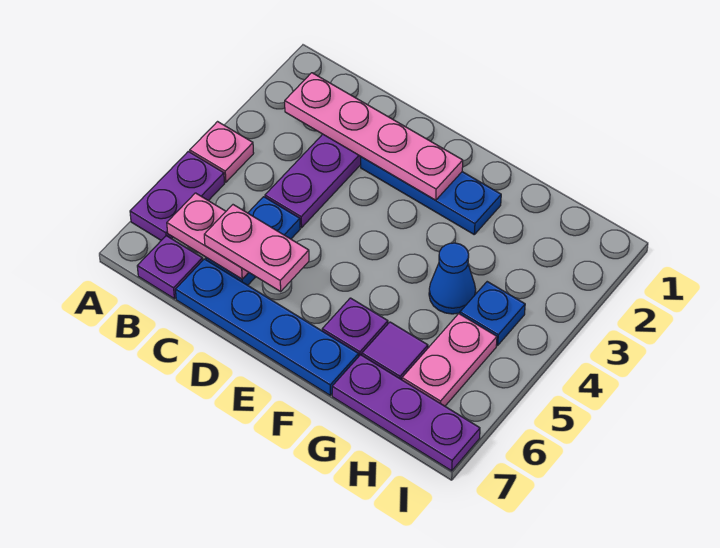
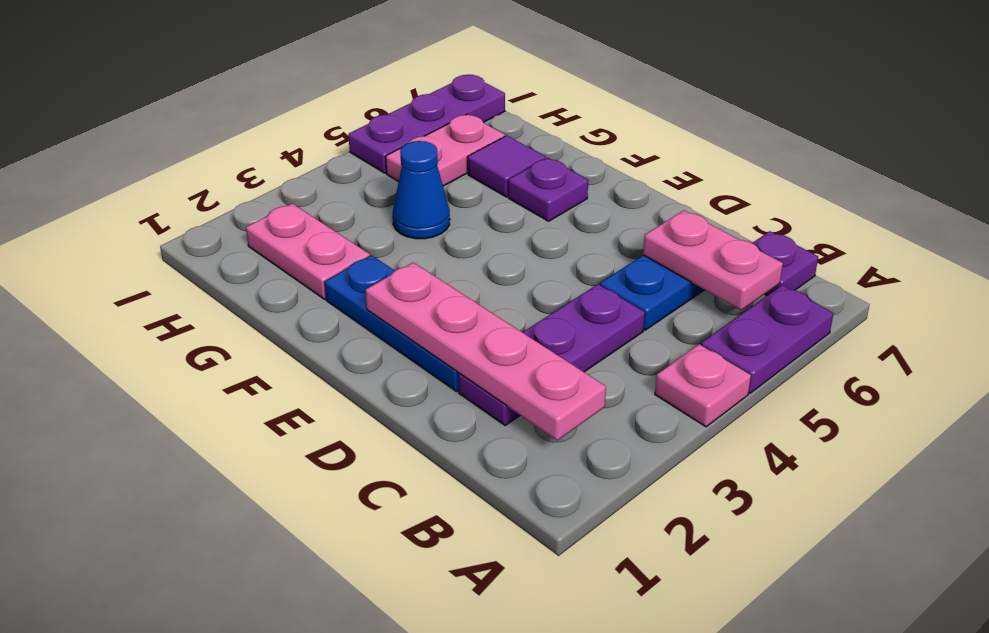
pink 1x2 plate [204,205,309,291] -> pink 1x2 plate moved to [246,204,370,299]
blue 1x4 plate [175,259,359,395] -> none
purple 1x3 plate [332,355,480,471] -> purple 1x3 plate turned to [348,75,505,173]
blue 1x1 plate [460,282,525,345] -> none

